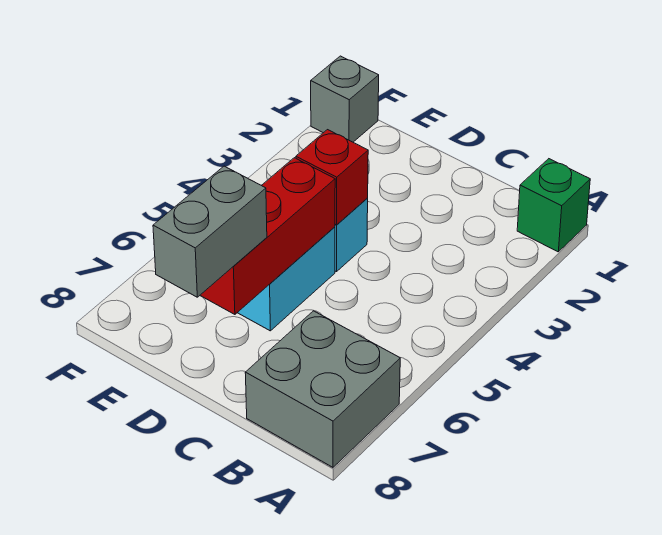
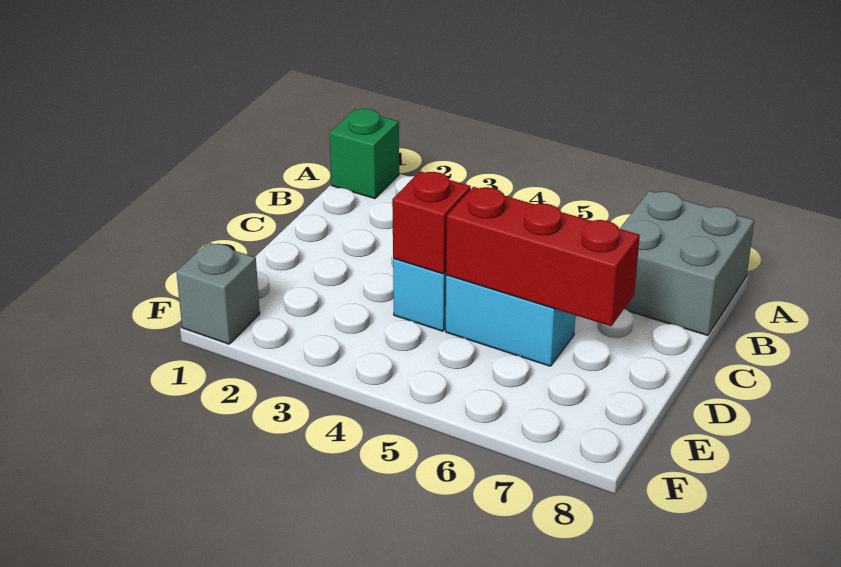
grey 1x2 brick [153,166,267,297] -> none

